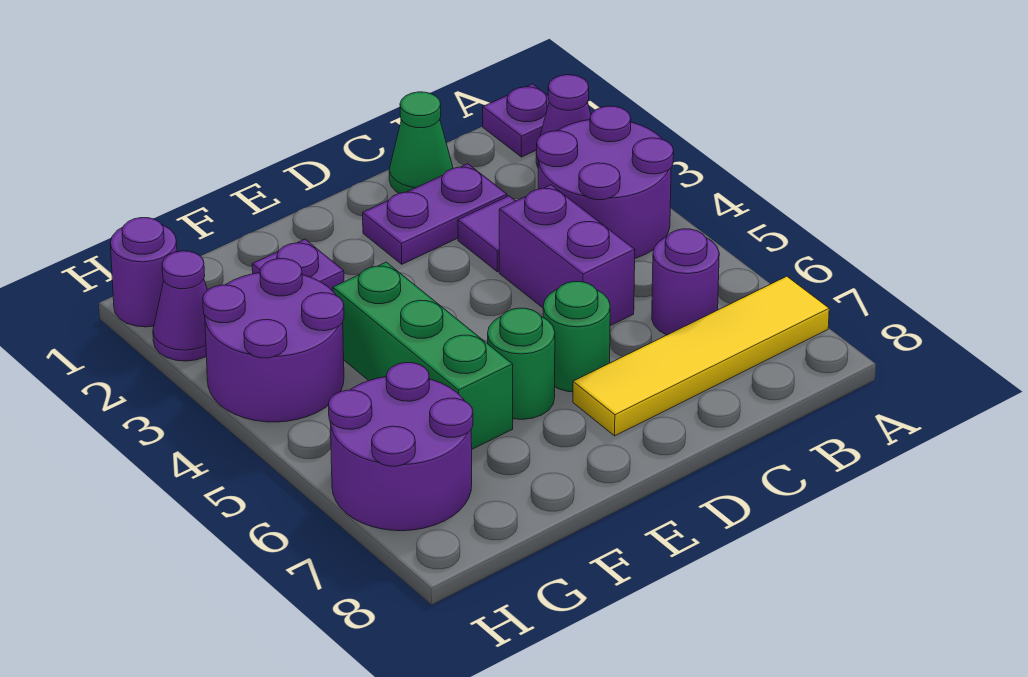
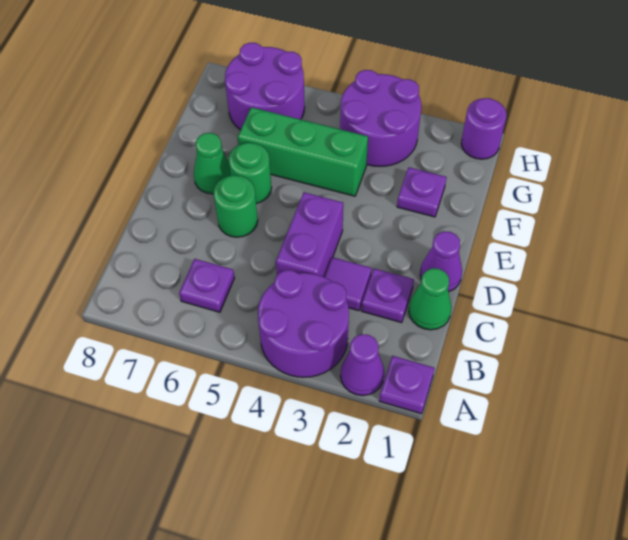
yellow 1x4 tile [573,276,829,436] -> none
purple 1x1 round brick [652,229,719,335] -> purple 1x1 plate [179,259,235,312]
purple 1x2 plate [363,164,507,264] -> purple 1x1 plate [361,269,414,323]
purple 1x2 brick [499,185,635,326] -> purple 1x2 brick turned to [276,192,343,277]
none -> green 1x1 cone [194,133,231,194]
purple 1x1 cone [153,251,207,361] -> purple 1x1 cone moved to [420,231,462,292]

